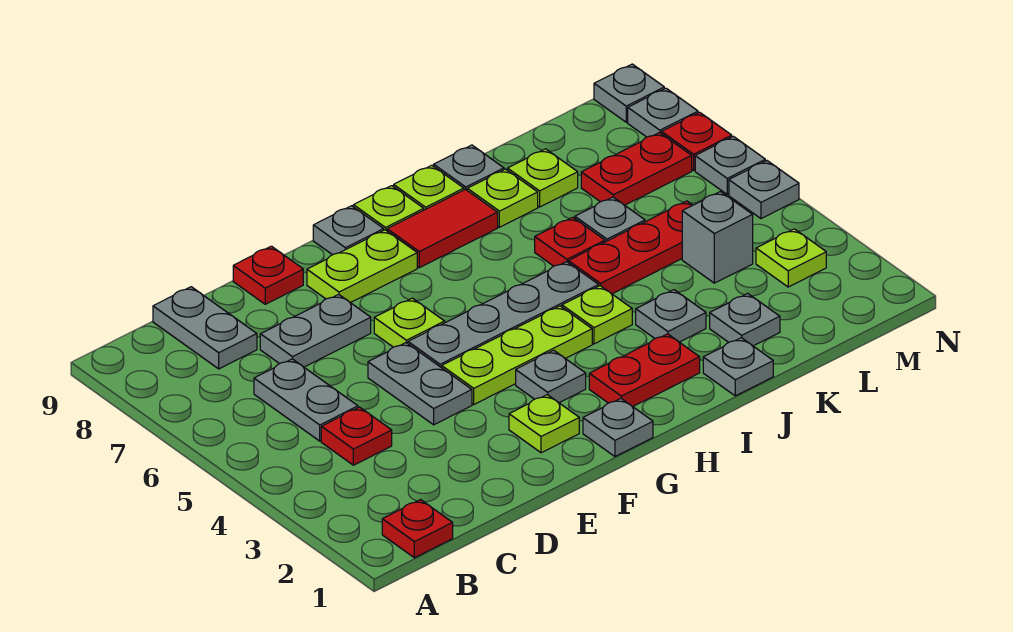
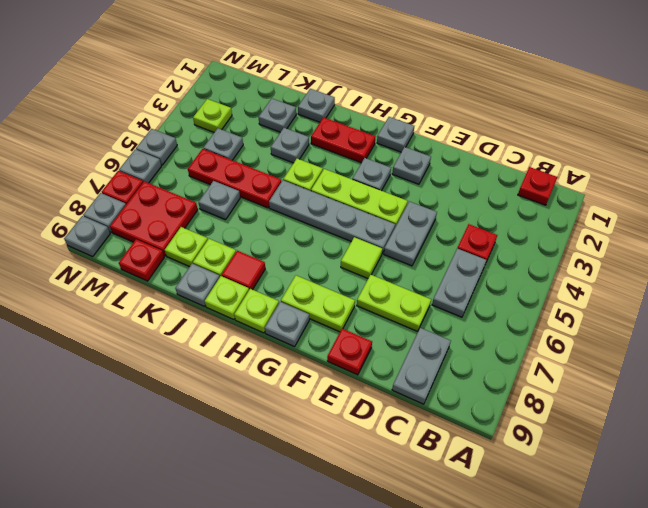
grey 1x2 plate [260,294,371,367] -> lime 1x2 plate [357,275,431,331]
lime 1x1 plate [509,395,579,453] -> grey 1x1 plate [392,147,431,184]
lime 1x1 plate [374,298,445,347] -> lime 1x1 tile [341,237,382,278]
red 1x2 tile [387,189,498,268] -> red 1x1 tile [222,251,265,290]
red 1x1 plate [535,217,605,266] -> red 1x1 plate moved to [119,239,164,281]
grey 1x1 brick [682,192,753,283] -> grey 1x1 plate [203,128,243,160]
red 1x2 plate [581,133,692,205] -> red 2x2 plate [110,181,198,256]

